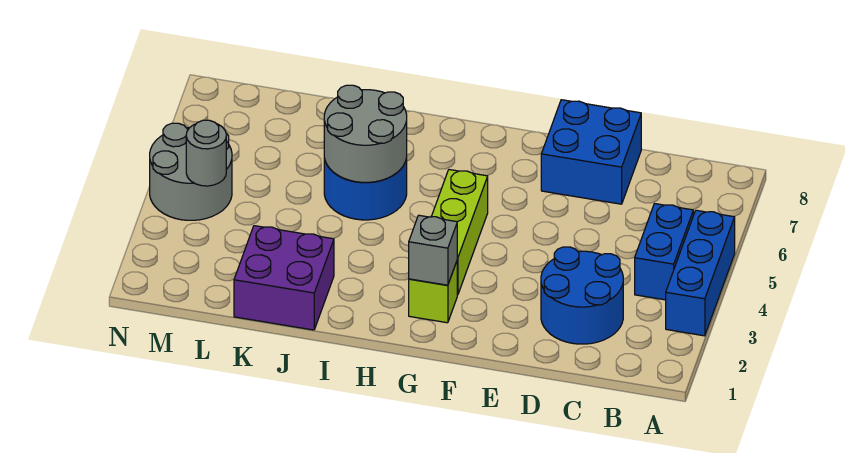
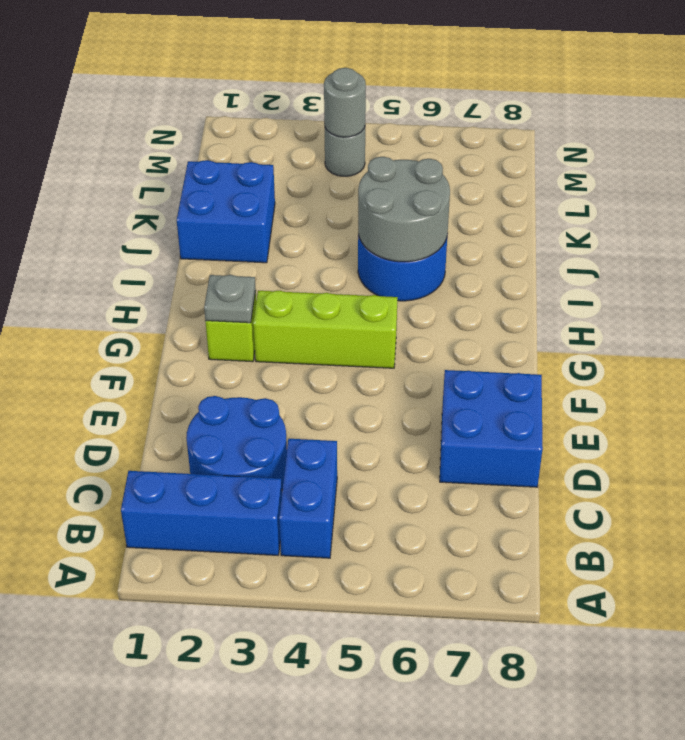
blue 1x3 brick [666,210,735,336] -> blue 1x3 brick moved to [121,471,282,555]
blue 1x2 brick [635,204,693,300] -> blue 1x2 brick turned to [279,439,337,558]
grey 1x1 brick [409,215,457,285] -> grey 1x1 plate [204,275,256,323]
purple 2x2 brick [234,226,334,330] -> blue 2x2 brick [177,160,275,263]
grey 2x2 round brick [150,123,232,220] -> grey 1x1 round brick [324,124,365,176]

